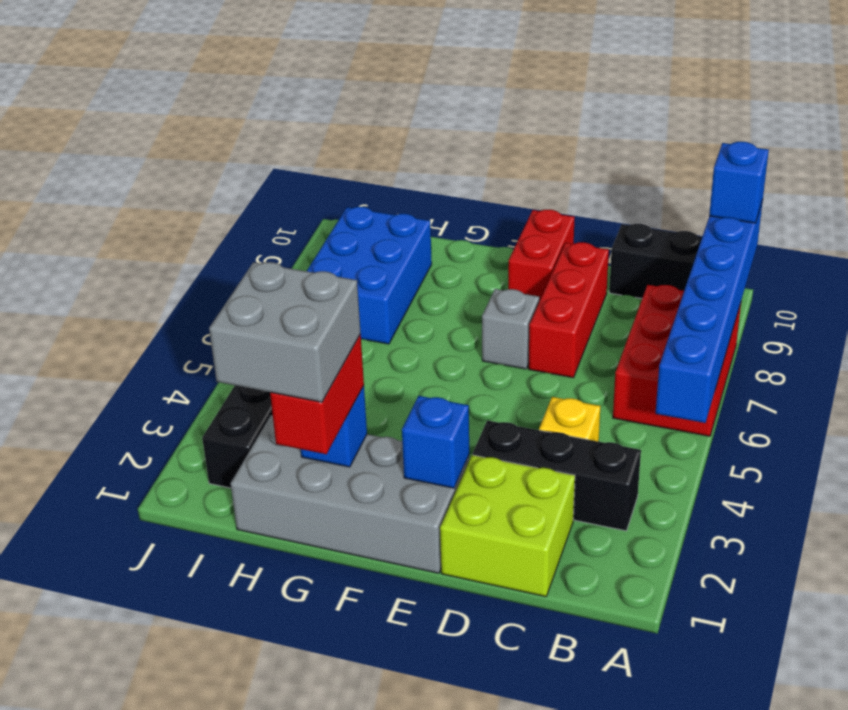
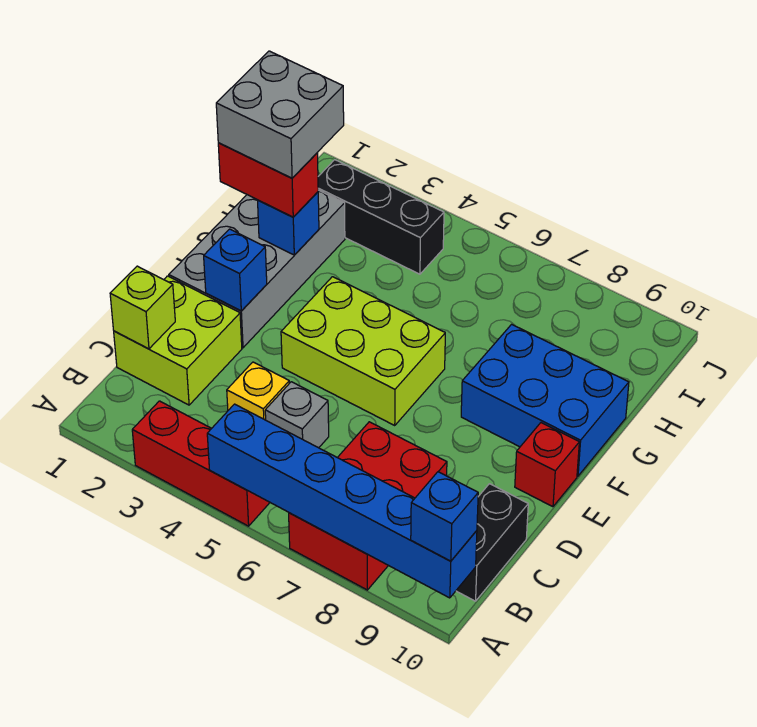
red 2x3 brick [613,285,741,436] -> red 2x3 brick turned to [289,422,447,590]
black 1x3 brick [473,420,641,531] -> none
none -> lime 1x1 brick [110,266,175,349]
red 1x3 brick [529,242,609,378] -> red 1x3 brick moved to [132,401,270,526]
none -> lime 2x3 brick [281,277,445,425]
grey 1x1 brick [482,289,539,369] -> grey 1x1 brick moved to [265,382,329,448]
red 1x2 brick [508,210,575,301] -> red 1x1 brick [515,423,579,507]
blue 2x3 brick [307,207,432,344] -> blue 2x3 brick moved to [461,324,629,476]

